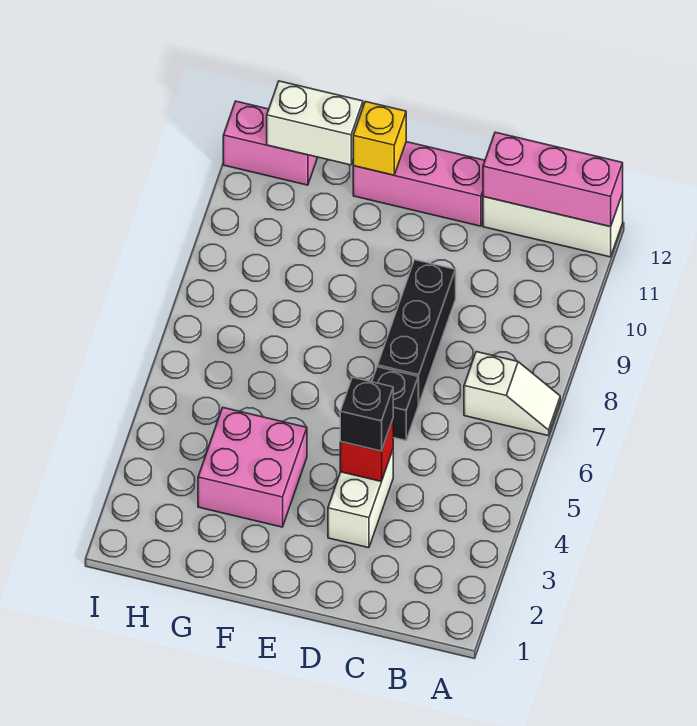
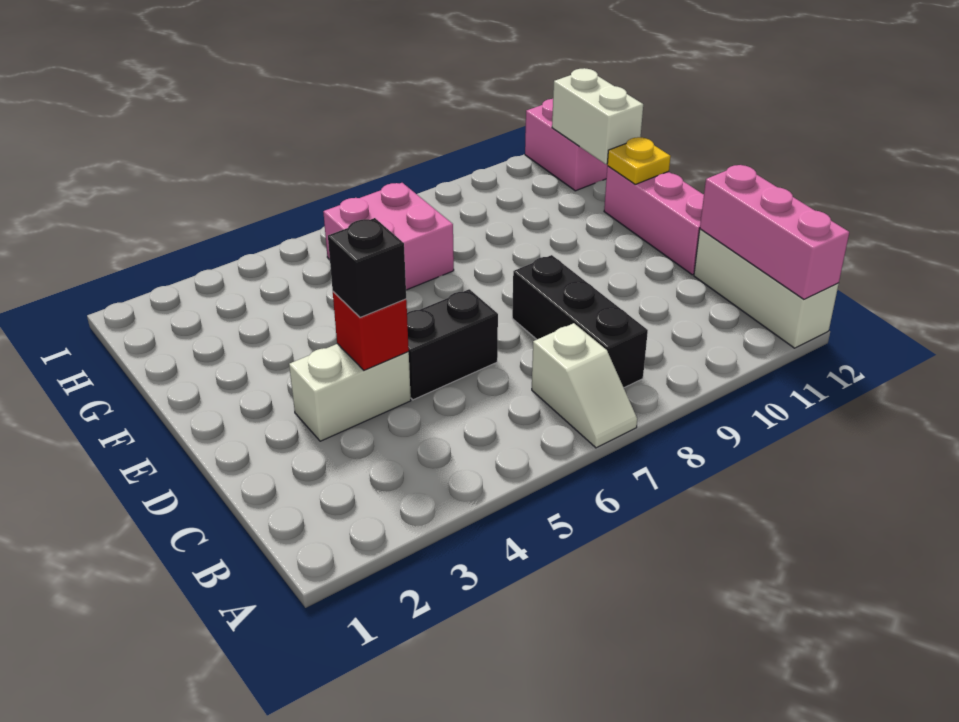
black 1x1 brick [372,367,418,440] -> black 1x2 brick [407,289,498,400]
black 1x3 brick [378,260,456,405] -> black 1x3 brick turned to [512,255,648,388]
pink 2x2 brick [198,408,307,527] -> pink 2x2 brick moved to [323,183,454,290]
yellow 1x1 brick [353,102,406,175] -> yellow 1x1 plate [607,137,671,184]

